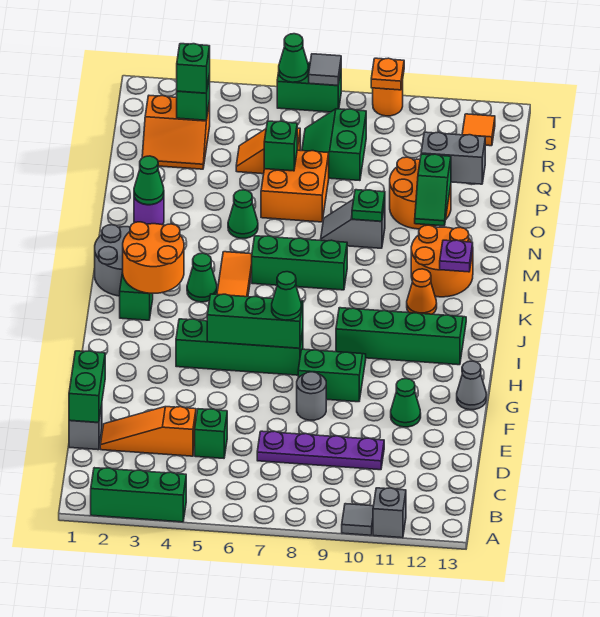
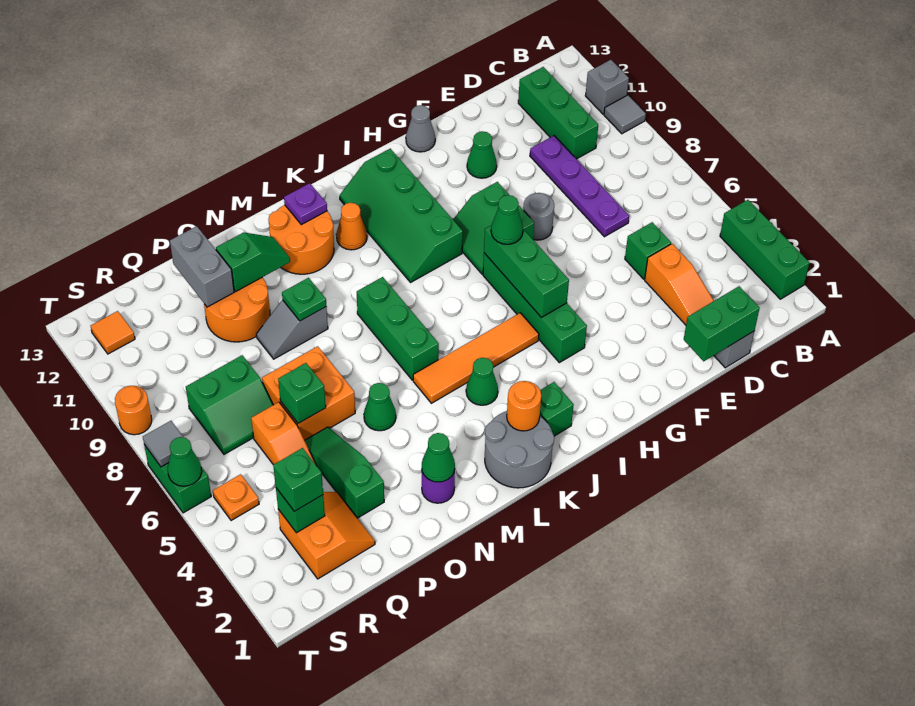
none -> green 1x3 brick [518,67,598,159]
orange 2x2 round brick [123,222,184,294] -> orange 1x1 round brick [507,381,541,431]
grey 1x2 slope [321,199,385,248] -> grey 1x2 slope turned to [256,300,328,359]
none -> green 1x3 slope [305,427,384,518]
orange 1x1 plate [371,58,404,90] -> orange 1x1 plate moved to [213,474,259,521]

